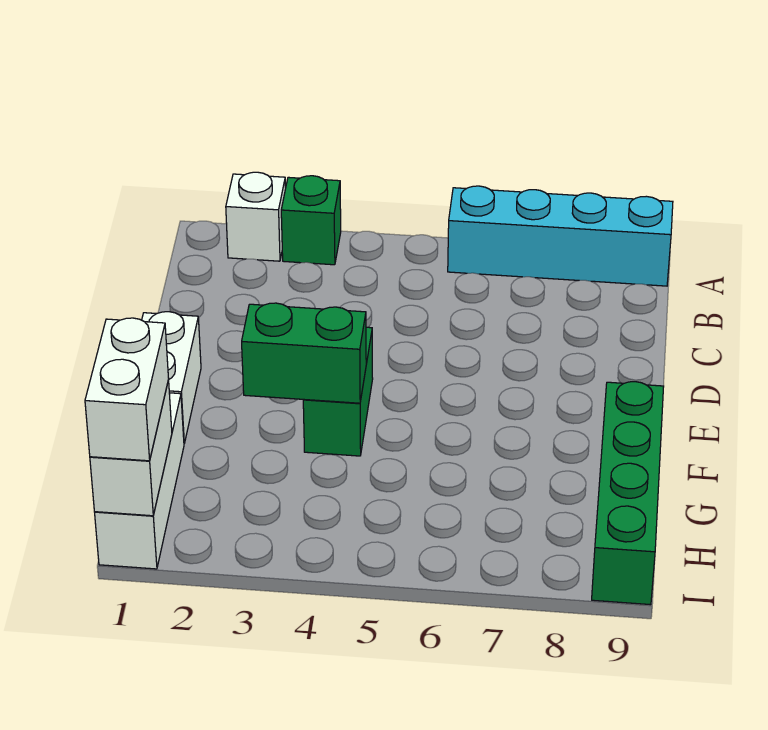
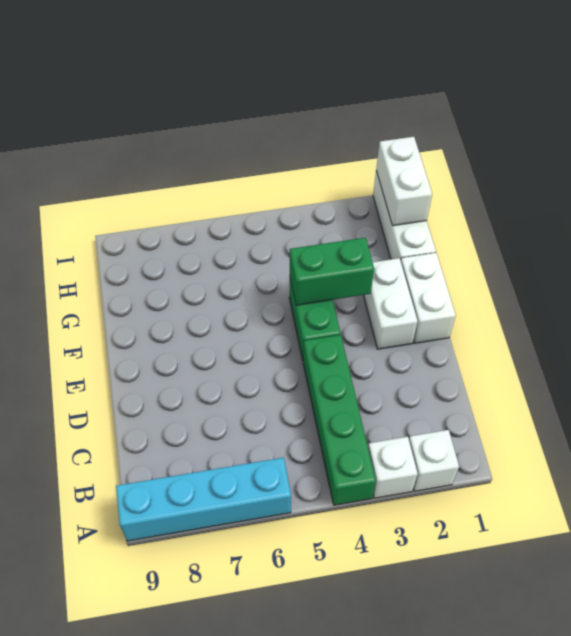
green 1x1 brick [281,176,341,265] -> white 1x1 brick [368,437,418,498]
green 1x4 brick [592,382,664,605] -> green 1x4 brick moved to [303,335,376,505]
white 1x2 brick [85,318,169,461] -> white 1x2 brick moved to [364,258,418,349]

